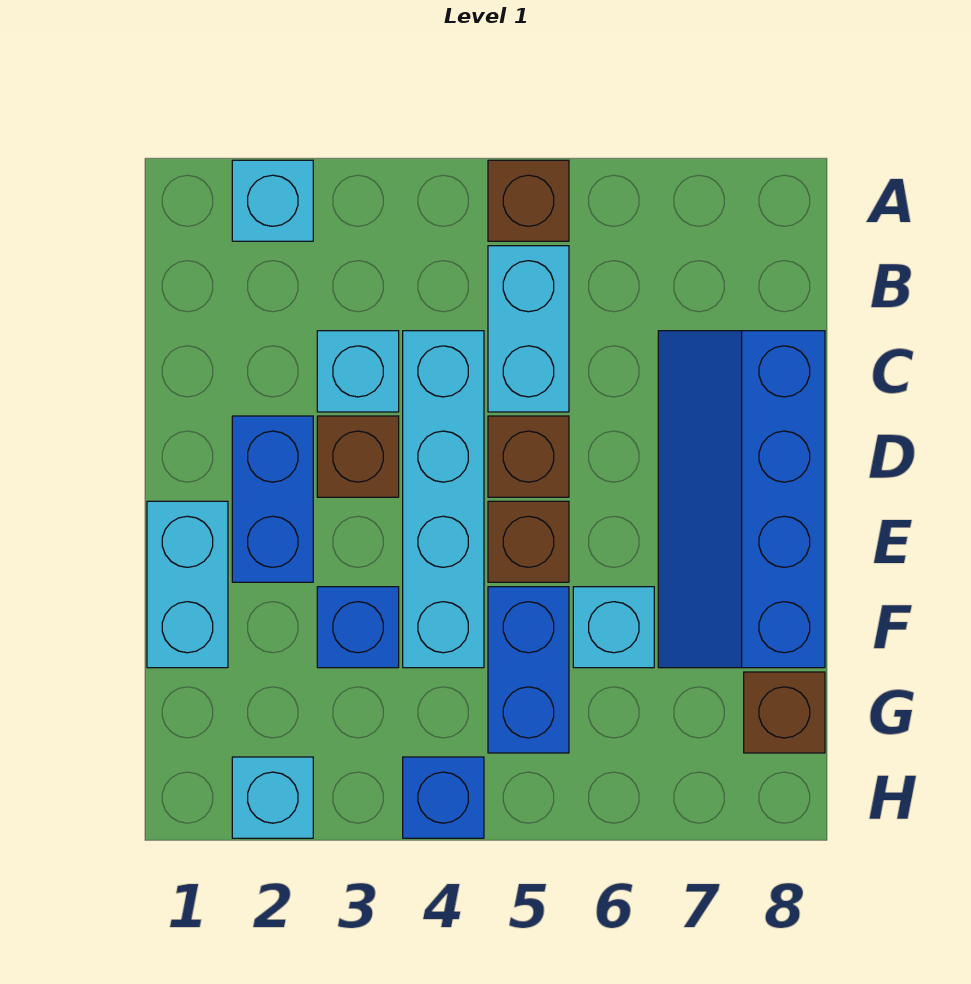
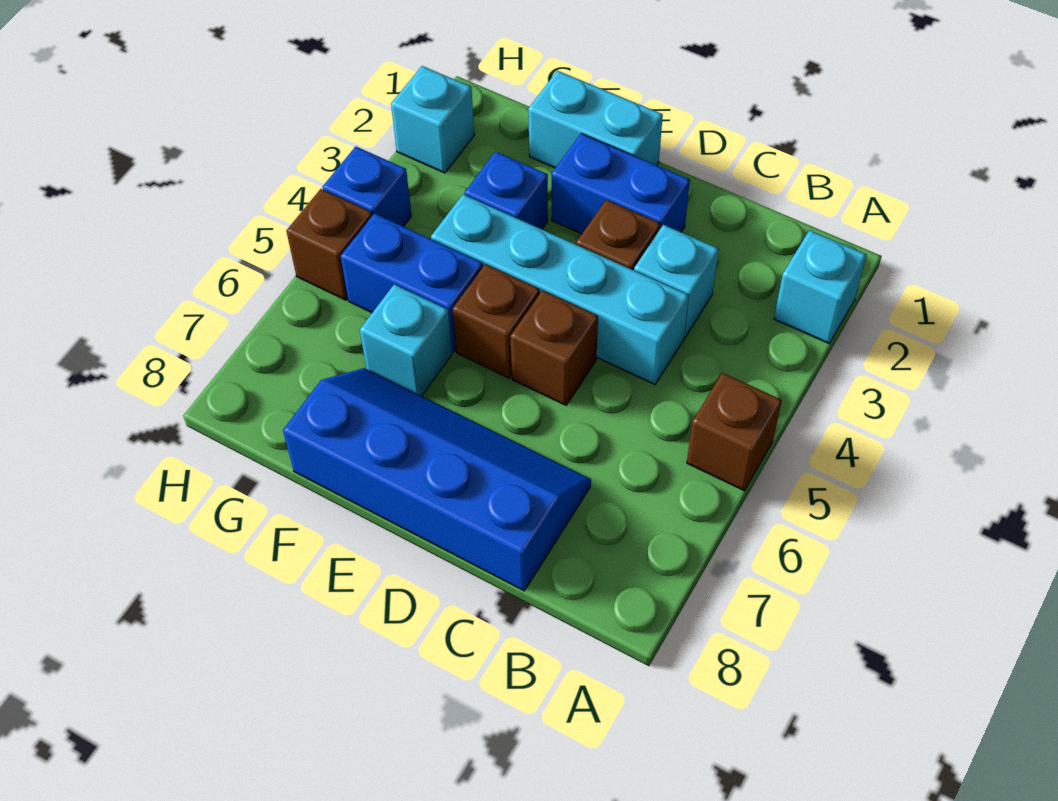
cyan 1x2 brick [488,246,569,412] -> none
brown 1x1 brick [744,672,825,753] -> brown 1x1 brick moved to [286,189,372,300]

